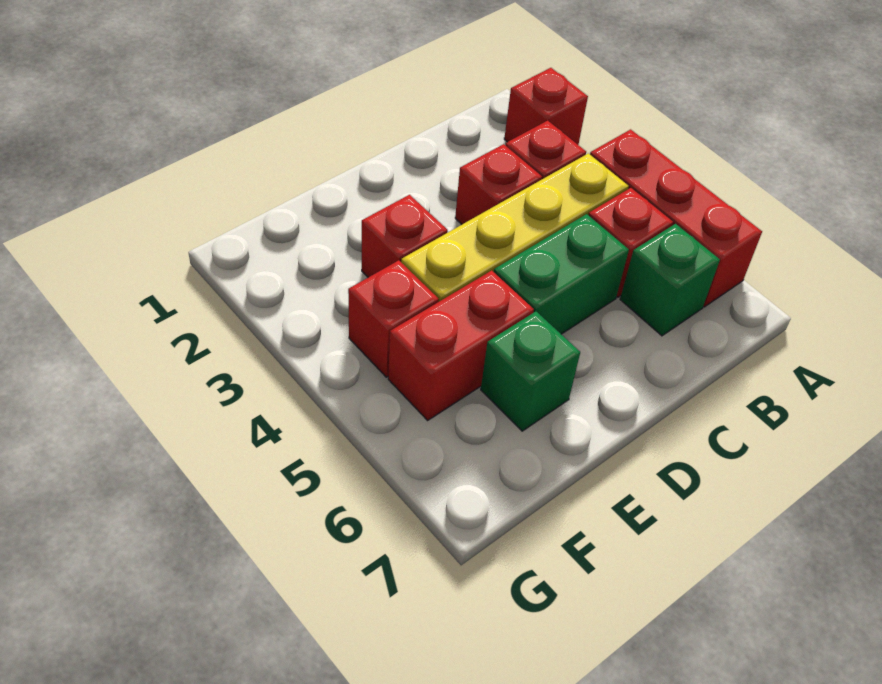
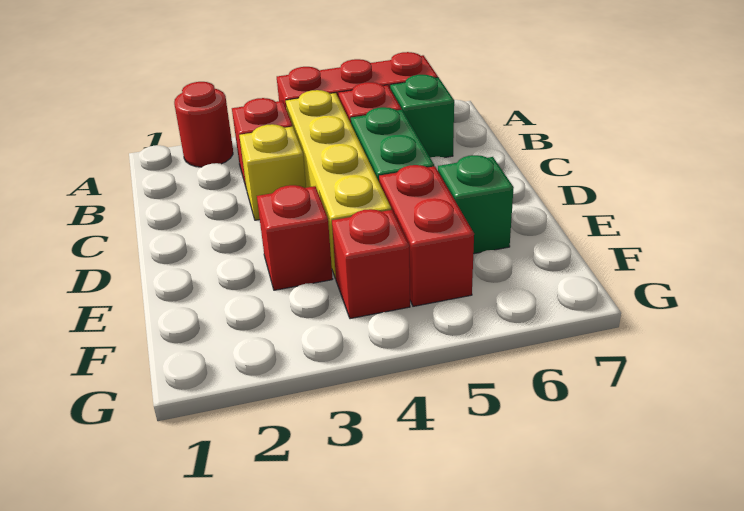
red 1x1 brick [504,68,588,145] -> red 1x1 round brick [174,82,233,167]
red 1x1 brick [455,144,542,224] -> yellow 1x1 brick [239,124,306,220]

